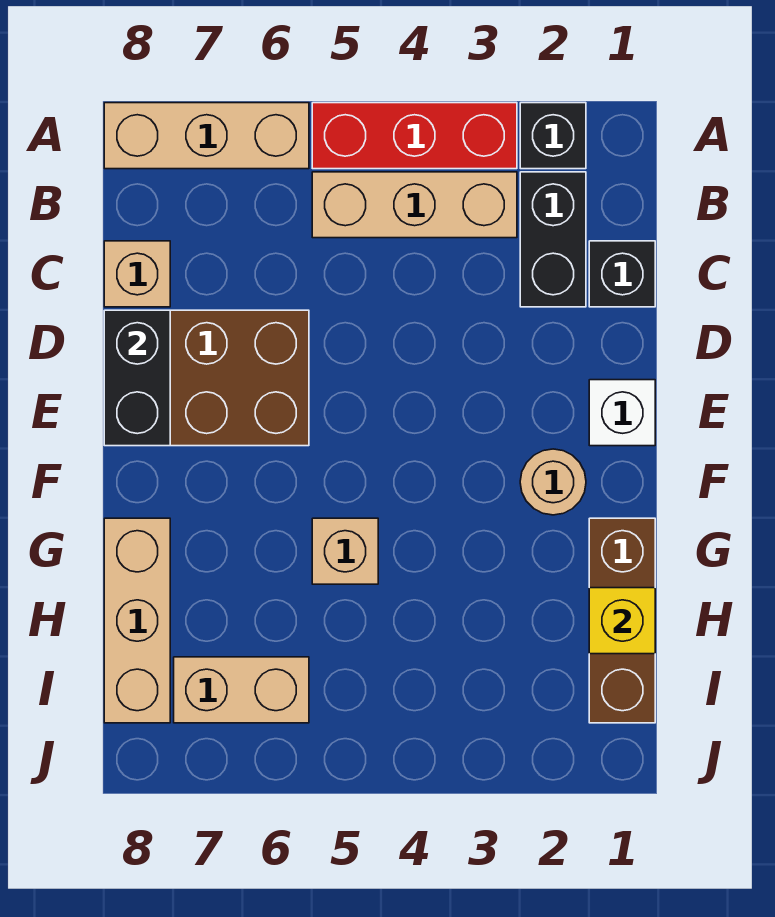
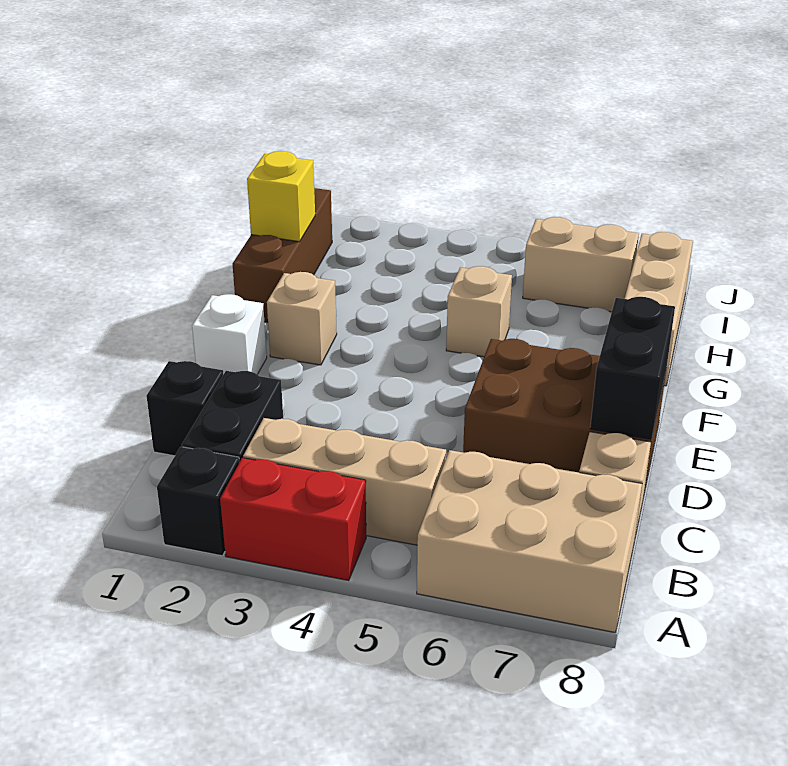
red 1x3 brick [312,103,517,169] -> red 1x2 brick [220,458,366,580]
tan 1x3 brick [104,103,309,169] -> tan 2x3 brick [417,450,642,632]
tan 1x1 round brick [520,449,586,515] -> tan 1x1 brick [267,272,337,365]

